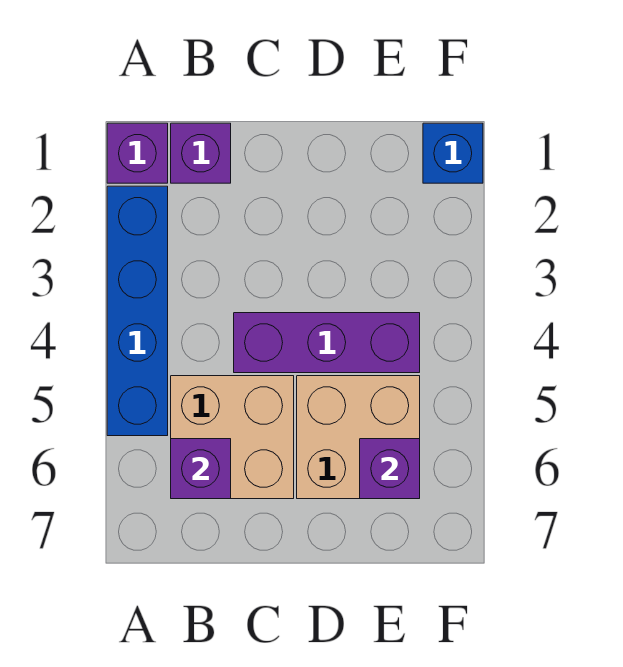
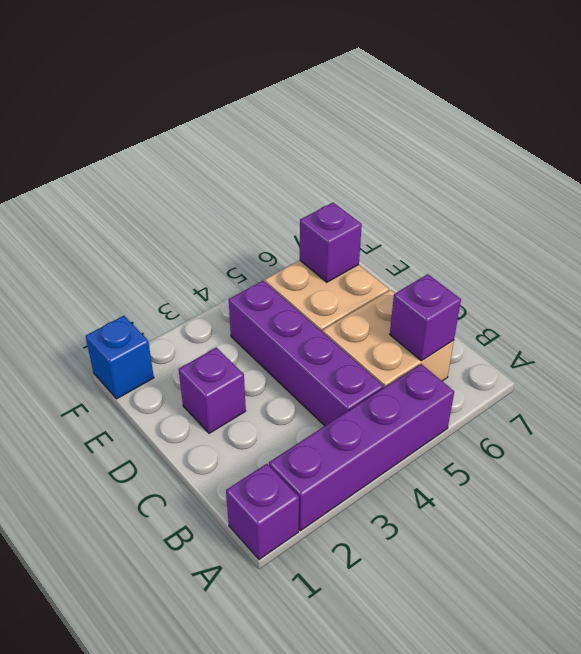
blue 1x4 brick [107,186,168,436] -> purple 1x4 brick [269,364,454,531]
purple 1x1 brick [171,123,231,183] -> purple 1x1 brick moved to [179,347,246,433]
purple 1x3 brick [234,313,420,373] -> purple 1x4 brick [229,280,383,426]

